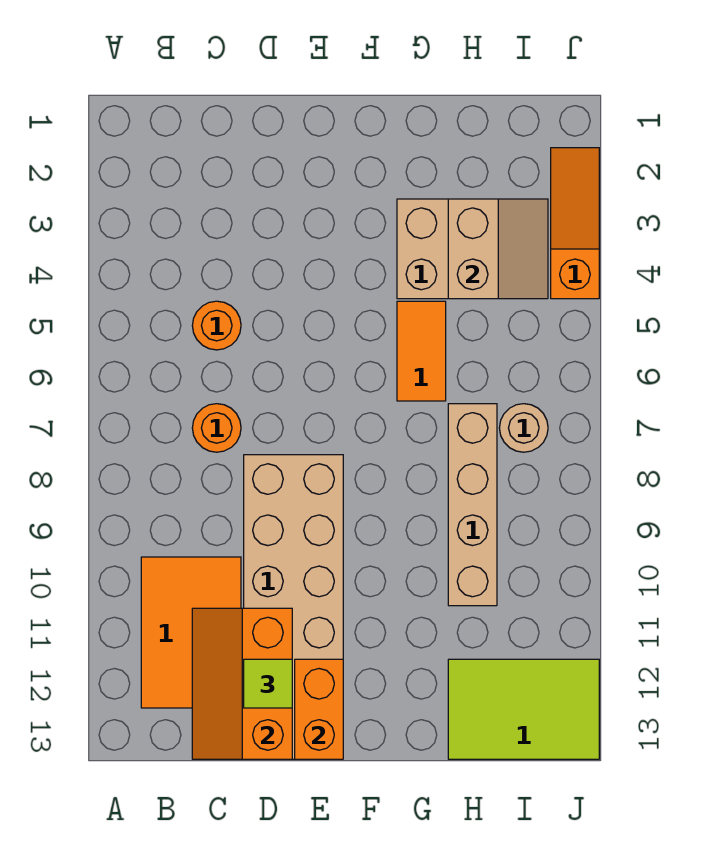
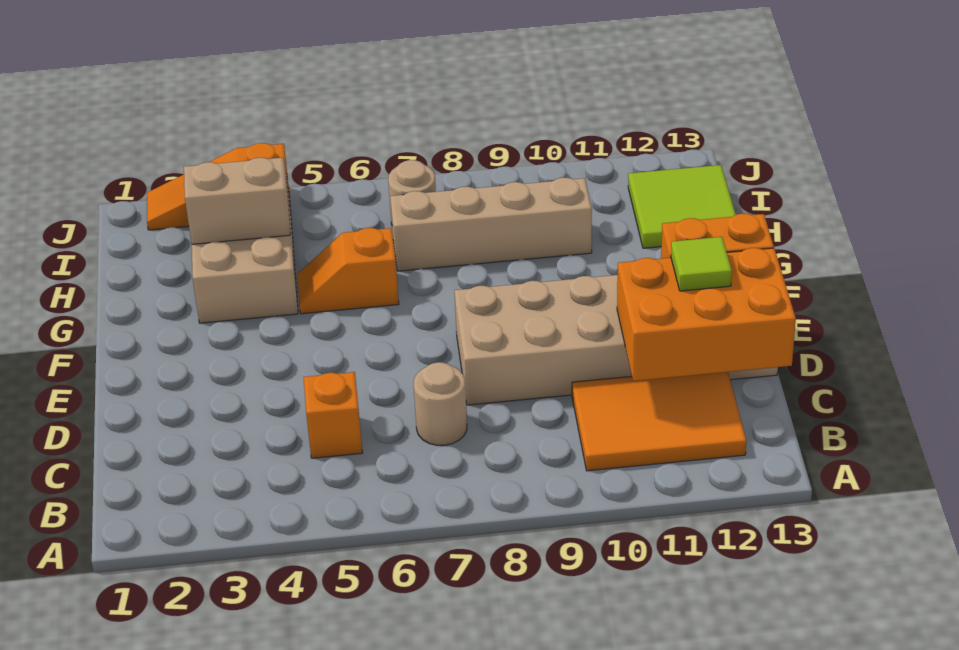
orange 1x1 round brick [192,301,241,350] -> orange 1x1 brick [304,372,363,458]
orange 1x1 round brick [192,404,241,452] -> tan 1x1 round brick [414,362,467,445]
orange 2x3 slope [192,608,292,759] -> orange 2x3 brick [617,248,796,381]
orange 1x2 tile [397,301,446,401] -> orange 1x2 slope [297,228,399,314]
lime 2x3 tile [448,659,599,759] -> lime 2x2 tile [628,165,736,248]

